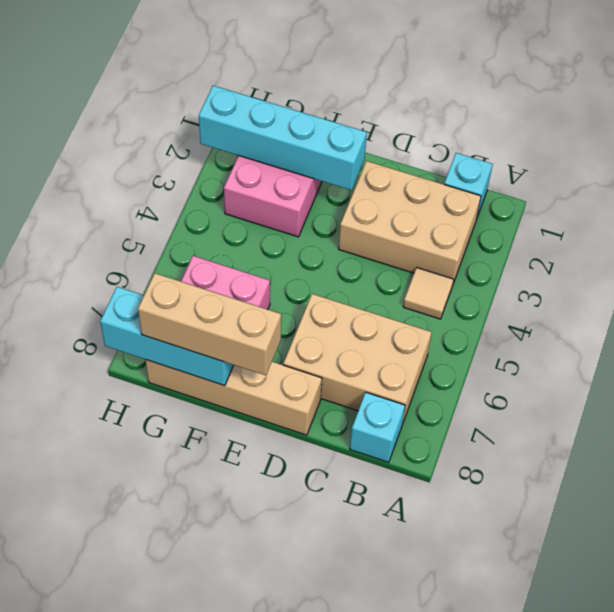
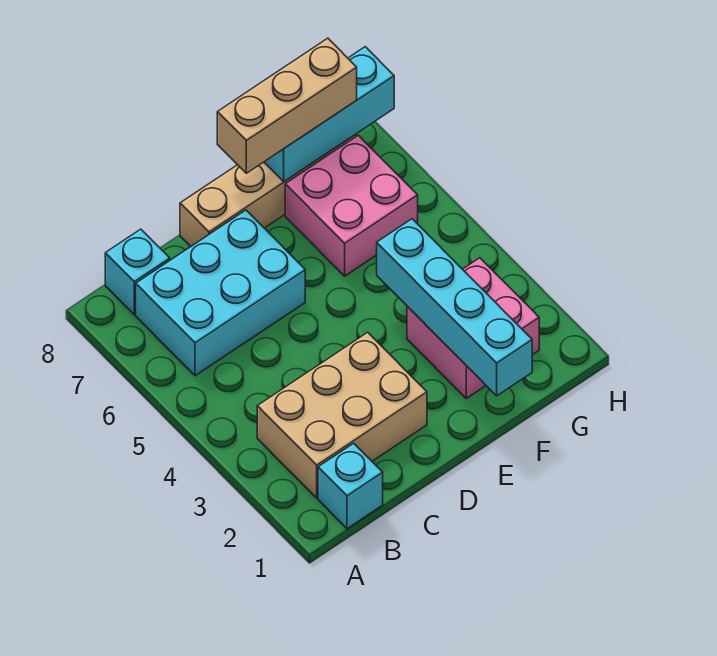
tan 1x1 tile [403,268,454,319] -> none
tan 2x3 brick [283,294,432,425] -> cyan 2x3 brick [136,210,305,376]
cyan 1x4 brick [199,86,367,190] -> cyan 1x4 brick turned to [377,219,532,396]

